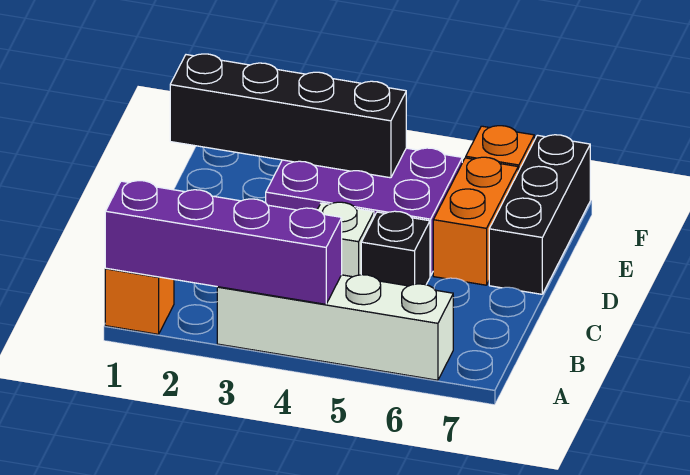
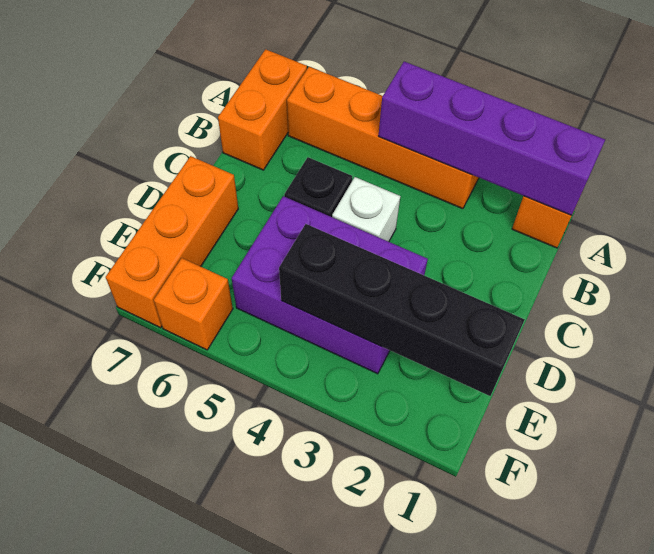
white 1x4 brick [217,275,453,380] -> orange 1x4 brick [287,67,479,209]
orange 1x2 brick [433,157,518,285] -> orange 1x2 brick moved to [218,49,307,170]
black 1x3 brick [489,135,590,294] -> orange 1x3 brick [106,156,238,328]

